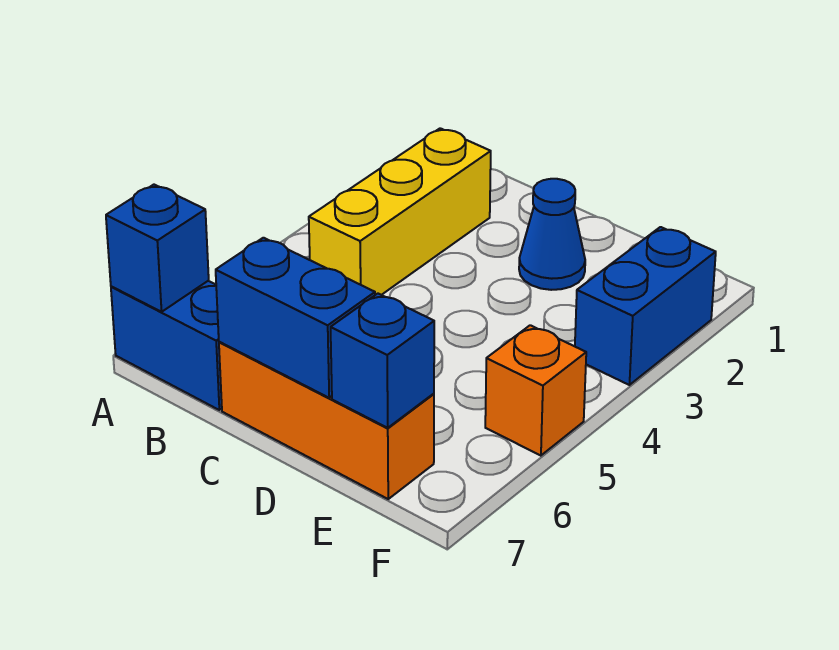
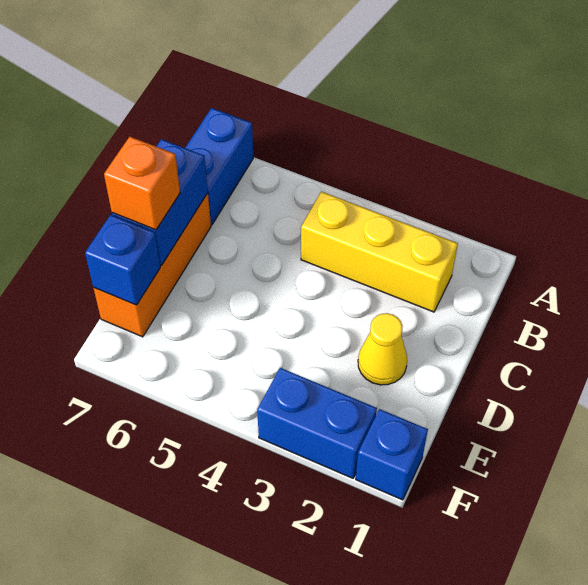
blue 1x1 brick [106,185,209,312] -> blue 1x1 brick moved to [356,409,428,500]
blue 1x1 cone [519,179,585,290] -> yellow 1x1 cone [358,313,407,385]
orange 1x1 brick [485,325,586,456] -> orange 1x1 brick moved to [104,137,180,230]

